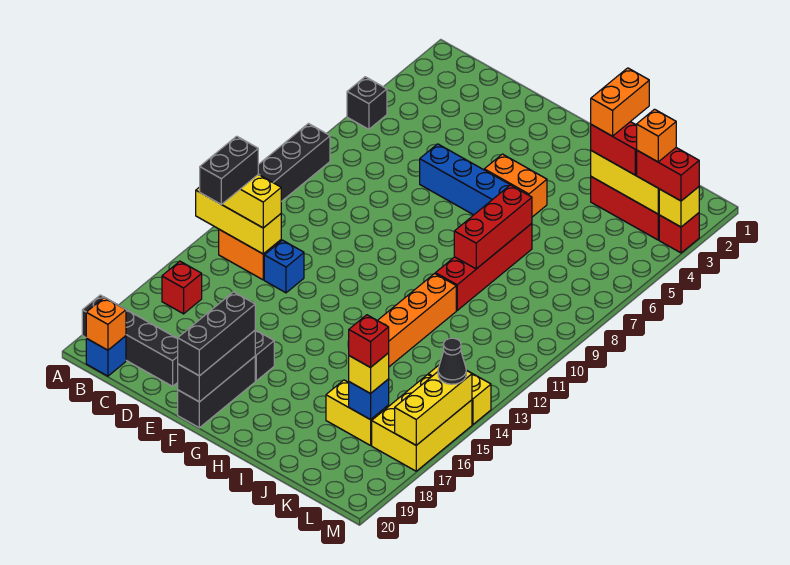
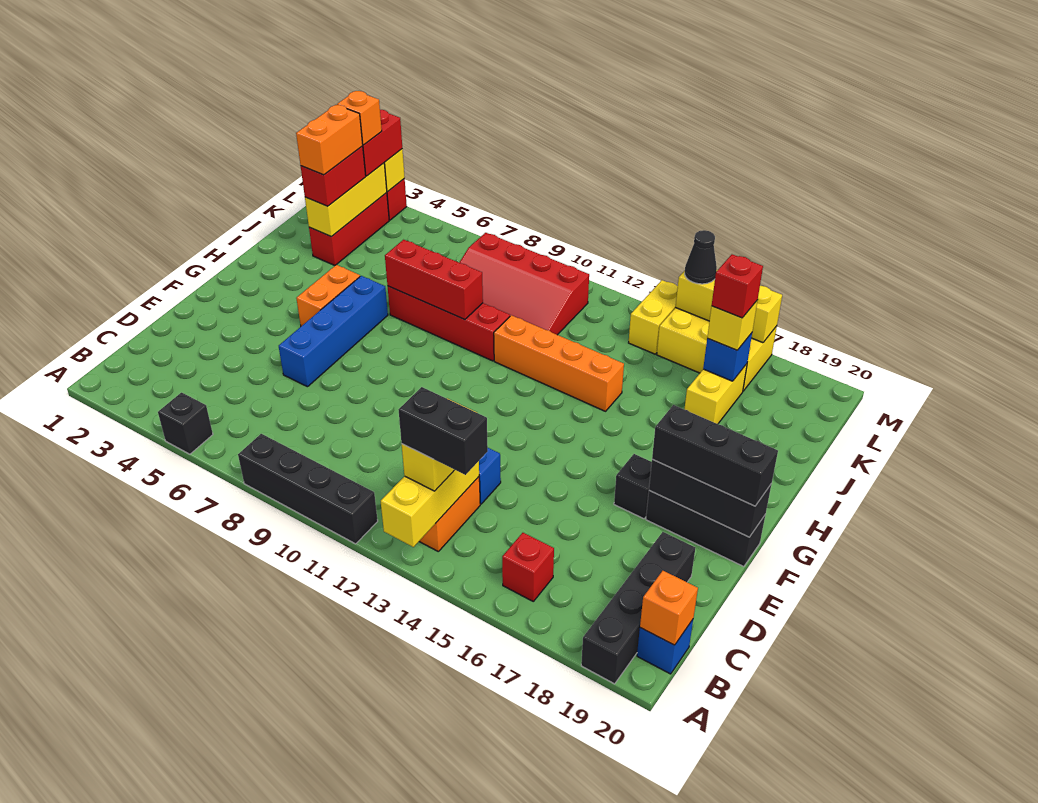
orange 1x2 brick [591,68,649,136] -> orange 1x2 brick turned to [296,105,363,175]
none -> red 3x4 slope [459,233,589,335]

